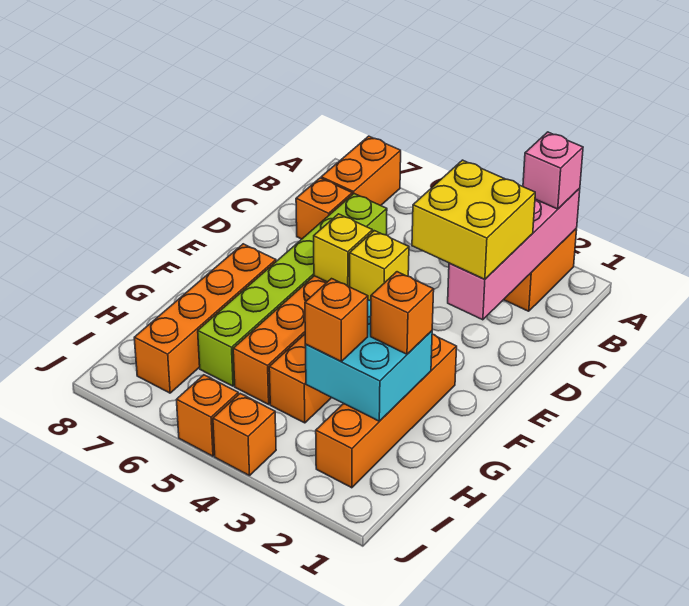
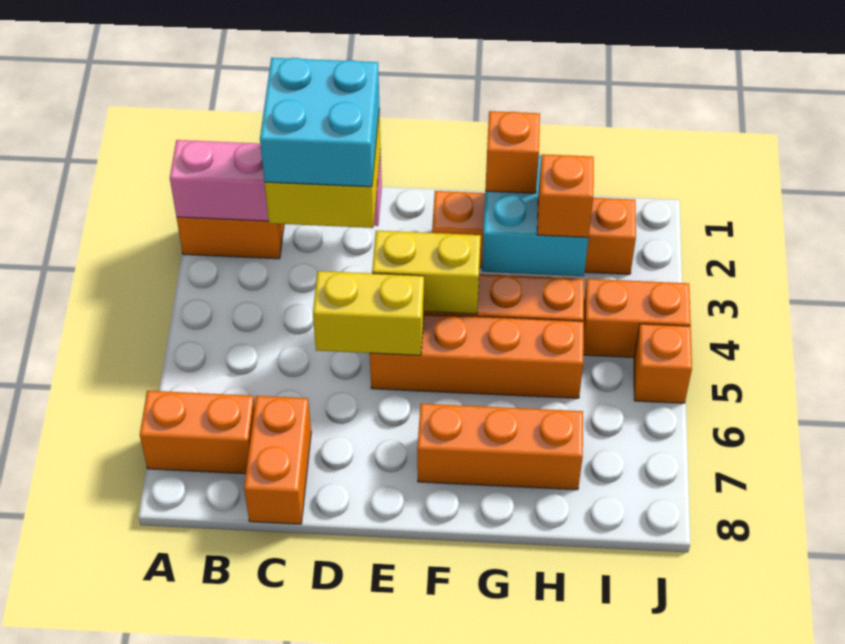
pink 1x1 brick [523,132,583,209] -> none
none -> cyan 2x2 brick [260,58,379,187]
lime 1x6 brick [198,194,387,386] -> none
orange 1x1 brick [296,178,352,239] -> orange 1x2 brick [244,396,311,524]
yellow 1x1 brick [350,231,409,301] -> yellow 1x2 brick [372,231,481,314]
yellow 1x1 brick [314,214,373,287] -> yellow 1x2 brick [313,271,424,355]
orange 1x4 brick [134,244,276,393] -> orange 1x3 brick [417,404,583,490]
orange 1x1 brick [213,394,276,476] -> orange 1x2 brick [583,279,691,358]

